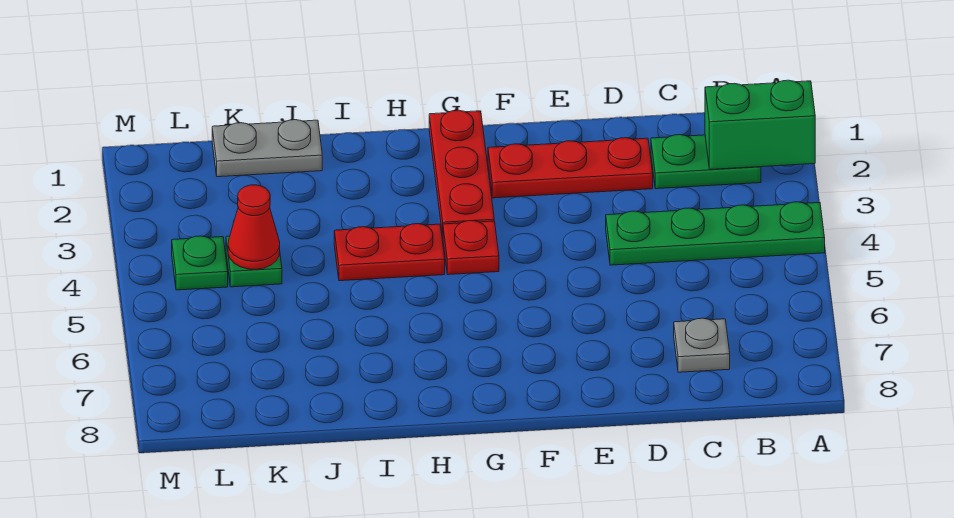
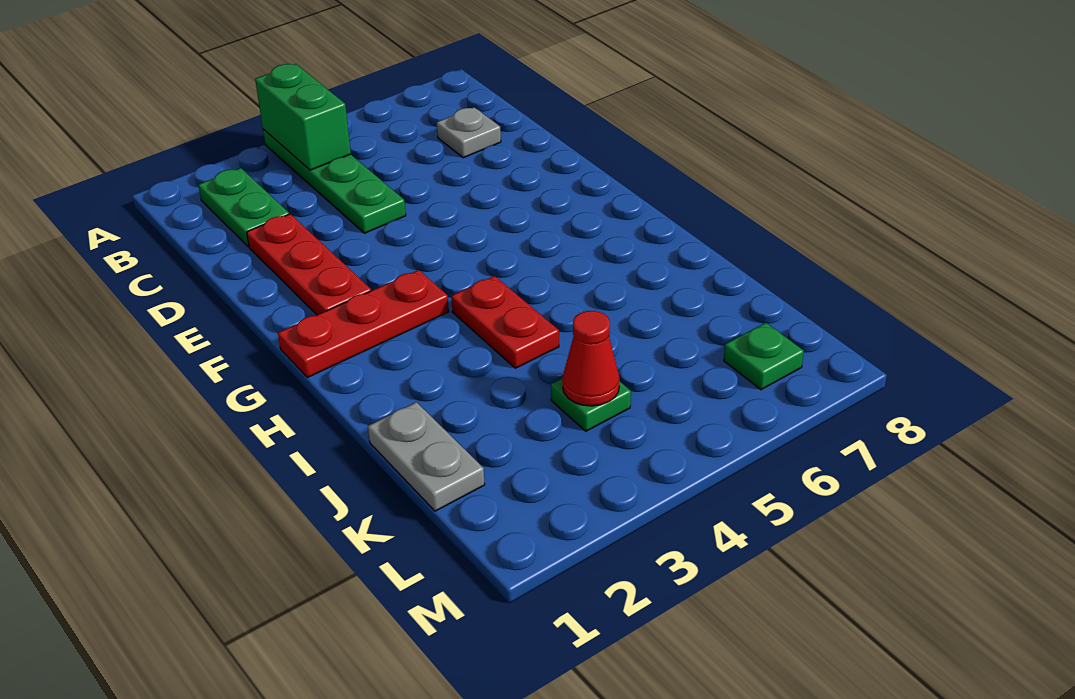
green 1x2 brick [705,80,815,169] -> green 1x2 brick moved to [255,64,351,170]
red 1x1 plate [443,221,499,275] -> none
green 1x1 plate [172,236,228,290] -> green 1x1 plate moved to [724,323,804,390]

